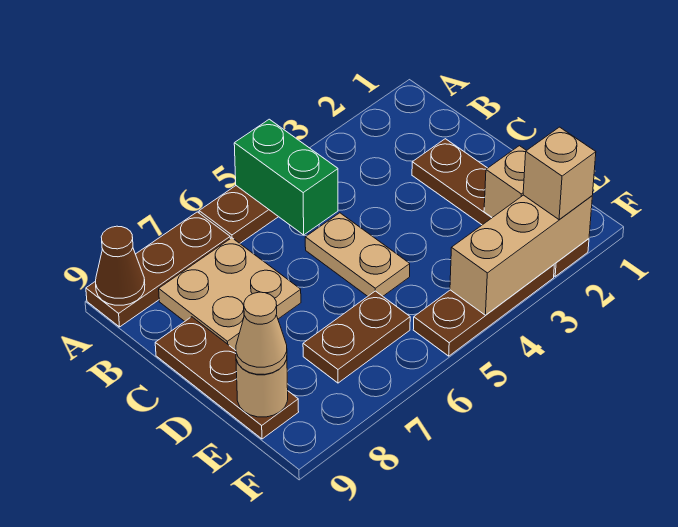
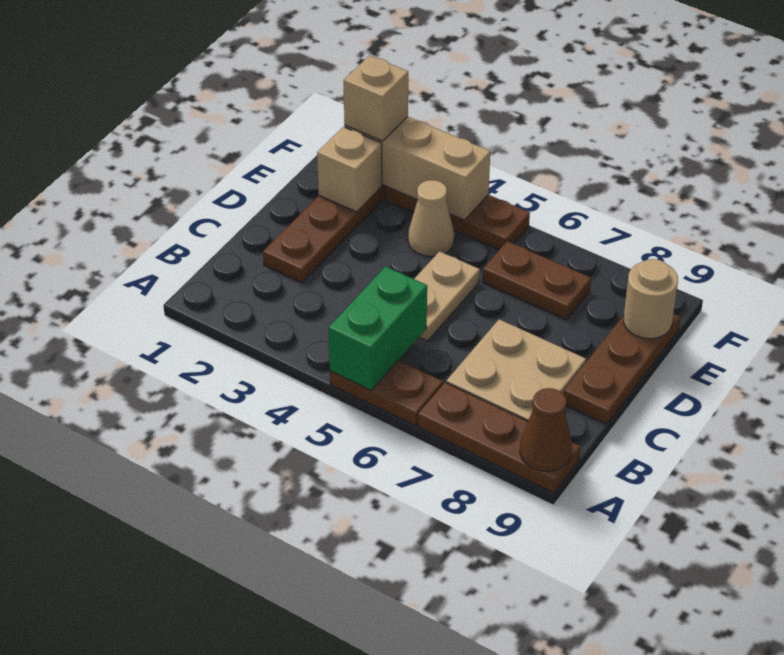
tan 1x1 cone [236,292,287,374] -> tan 1x1 cone moved to [408,180,454,256]

